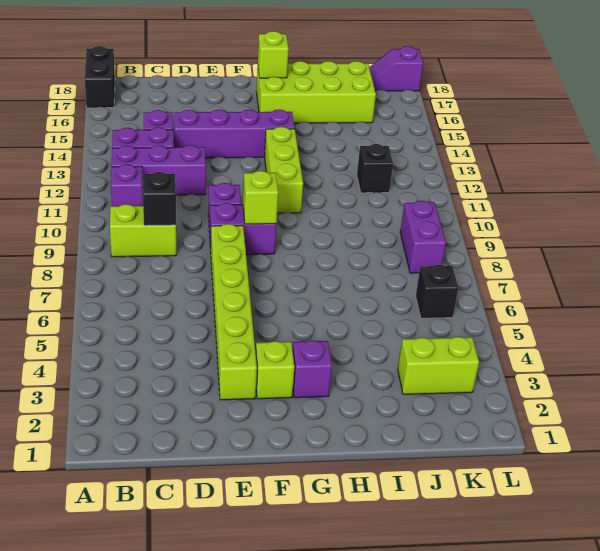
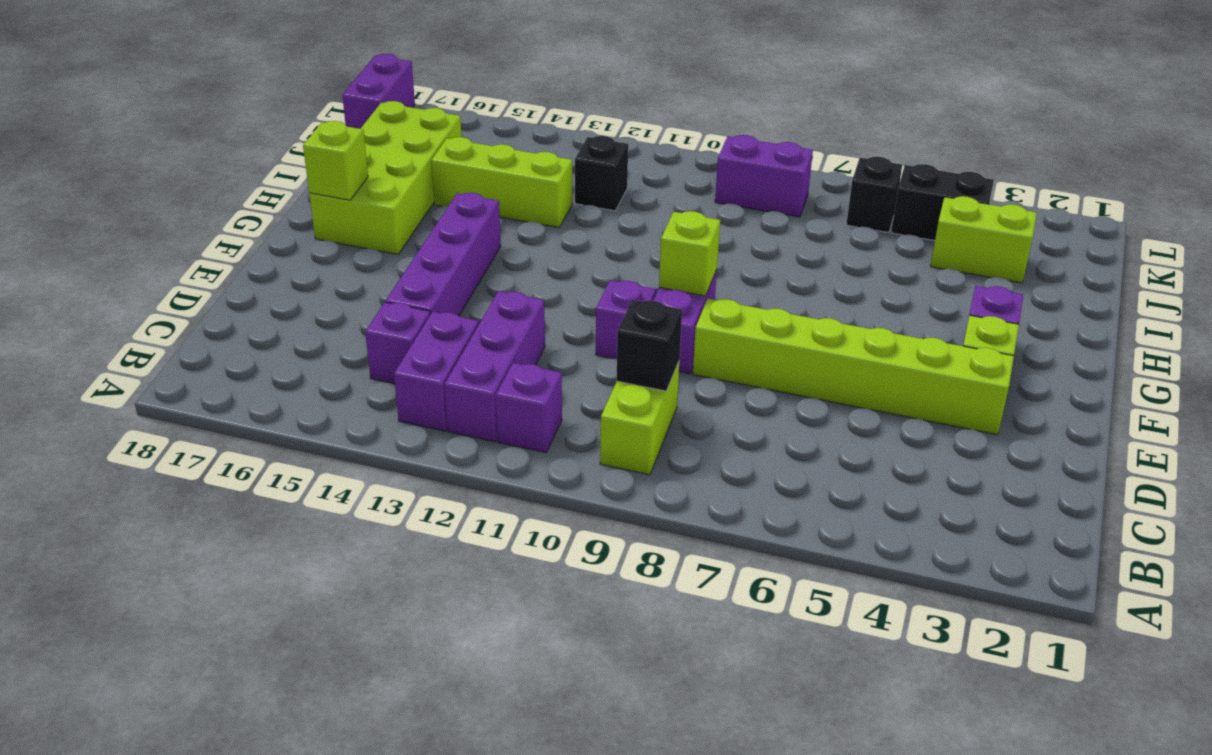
black 1x2 brick [85,46,115,108] -> black 1x2 brick moved to [891,164,994,241]
lime 1x3 brick [265,127,303,213] -> lime 1x3 brick moved to [431,137,572,228]
lime 1x2 brick [398,337,479,394] -> lime 1x2 brick turned to [931,196,1037,283]
purple 1x2 slope [369,46,423,91] -> purple 1x2 brick [342,54,415,129]

